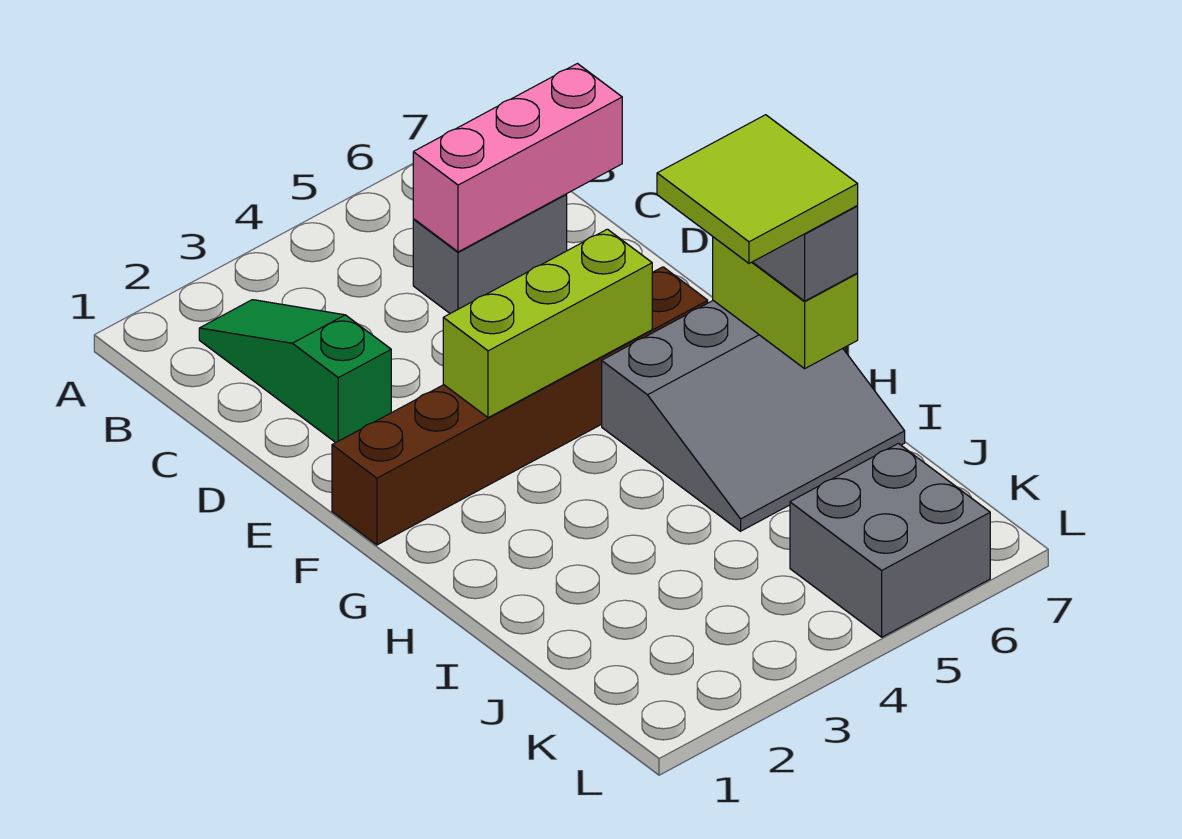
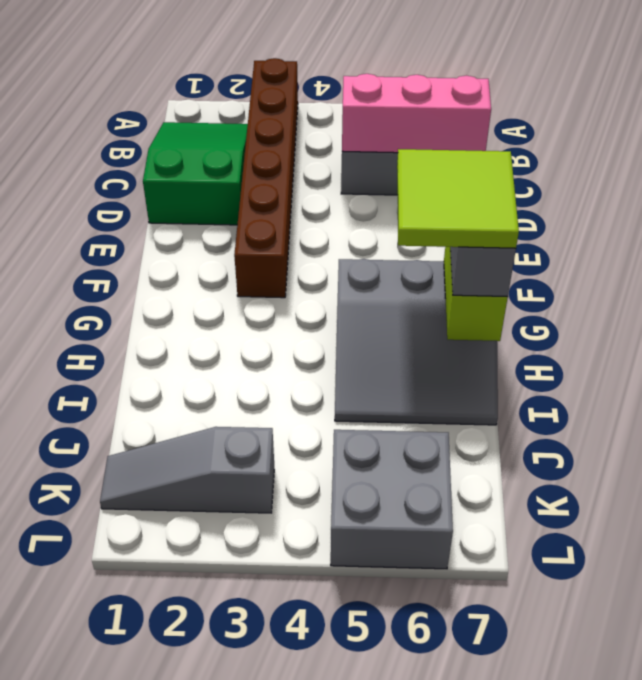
green 1x3 slope [199,300,391,442] -> green 2x3 slope [143,122,248,225]
brown 1x6 brick [332,267,708,545] -> brown 1x6 brick turned to [234,58,298,298]
lime 1x3 brick [443,229,653,418] -> none
none -> grey 1x3 slope [100,427,274,513]

